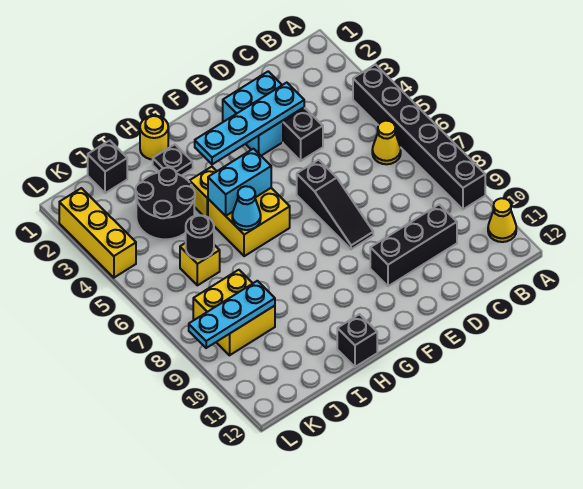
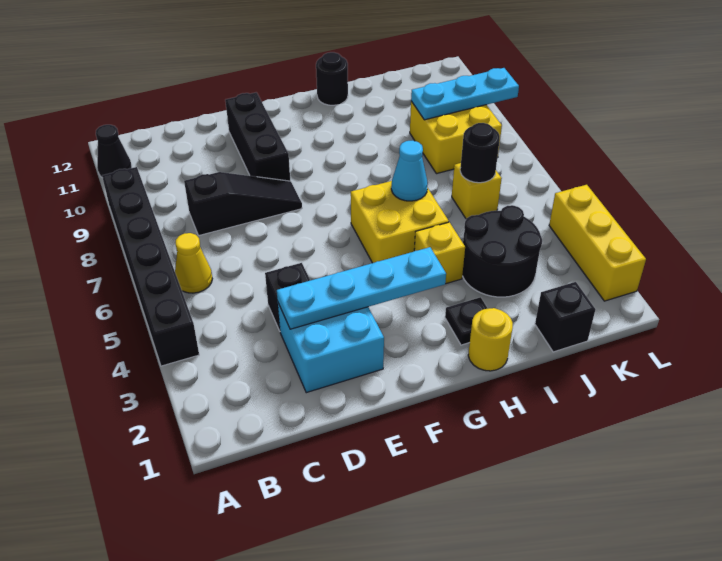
yellow 1x1 cone [488,198,516,242] -> black 1x1 cone [96,125,132,177]
black 1x3 brick [370,204,457,286] -> black 1x3 brick turned to [225,92,290,181]
black 1x3 slope [297,160,373,249] -> black 1x3 slope turned to [184,172,302,235]
cyan 1x2 brick [208,149,271,216] -> none
black 1x1 brick [337,314,377,367] -> black 1x1 round brick [316,52,348,105]

